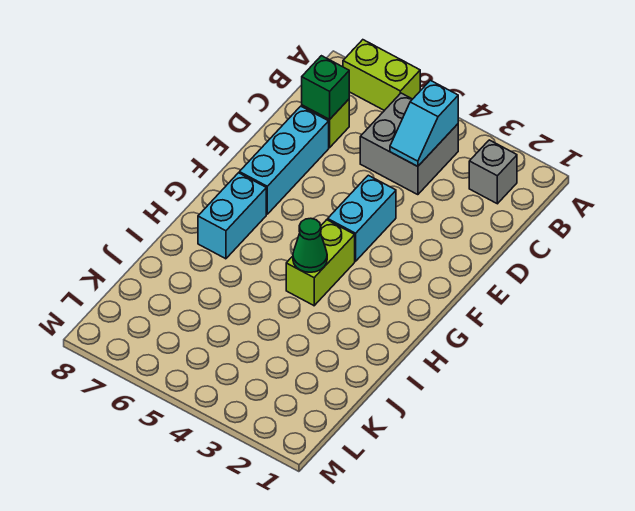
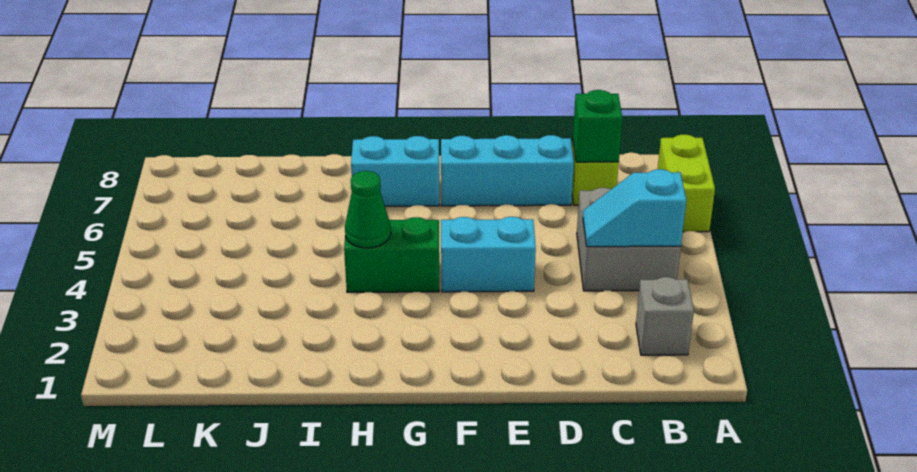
lime 1x2 brick [286,220,355,306] -> green 1x2 brick [344,217,439,292]

